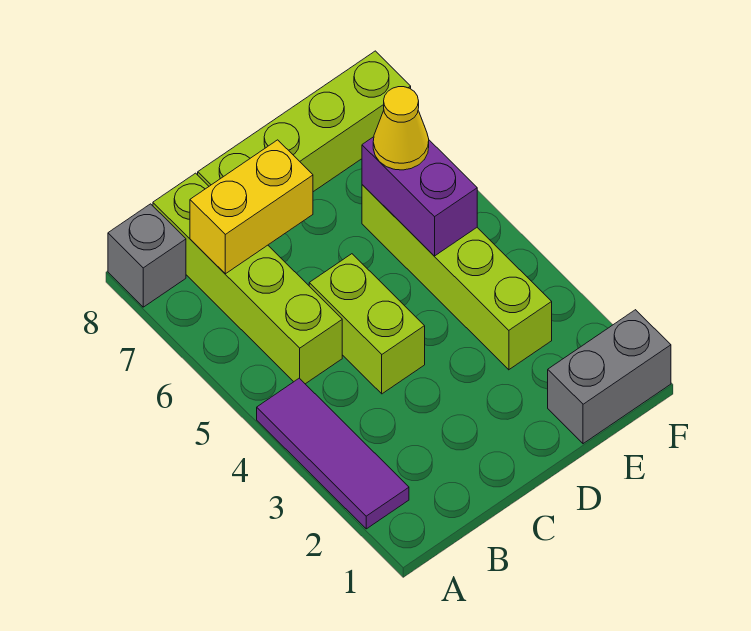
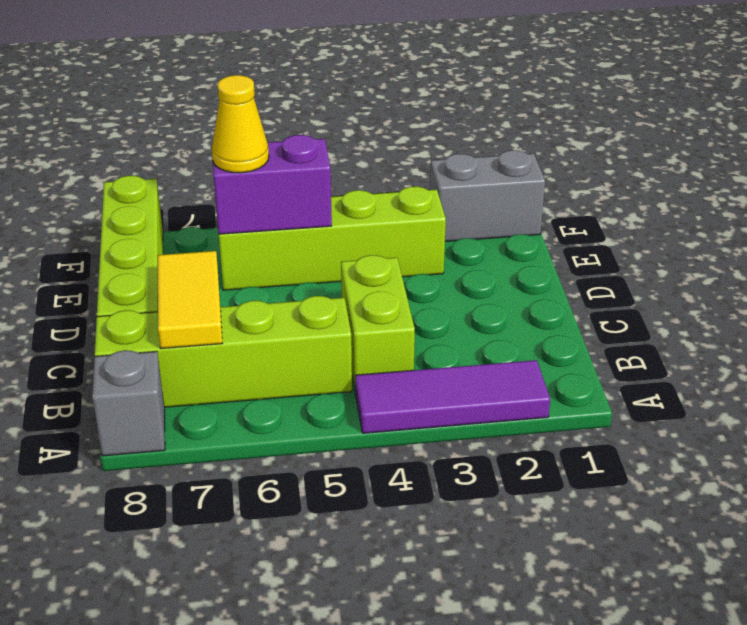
yellow 1x2 brick [190,140,313,274] -> yellow 1x2 tile [158,251,222,349]
lime 1x2 brick [309,254,425,394] -> lime 1x2 brick turned to [341,255,415,388]
grey 1x2 brick [548,310,671,444] -> grey 1x2 brick turned to [430,150,545,241]

